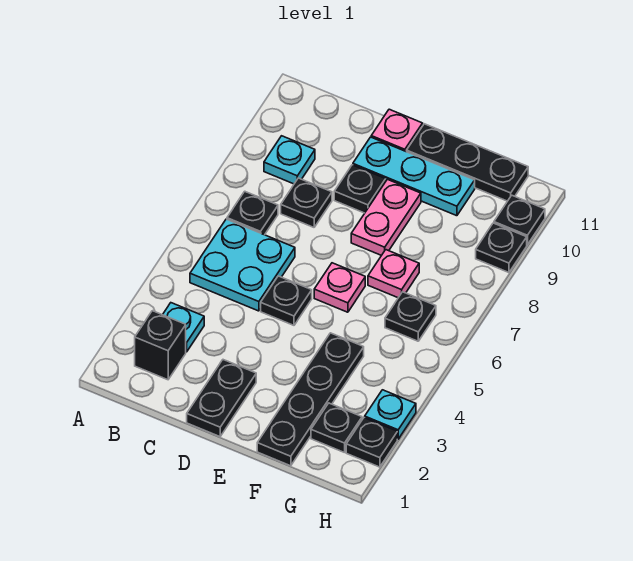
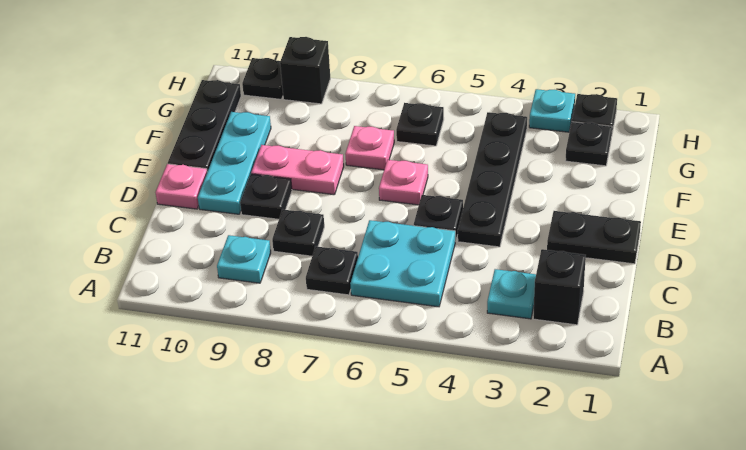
black 1x4 plate [257,333,364,466] -> black 1x4 plate turned to [458,112,527,247]
black 1x1 plate [476,223,527,273] -> black 1x1 brick [280,37,330,104]

